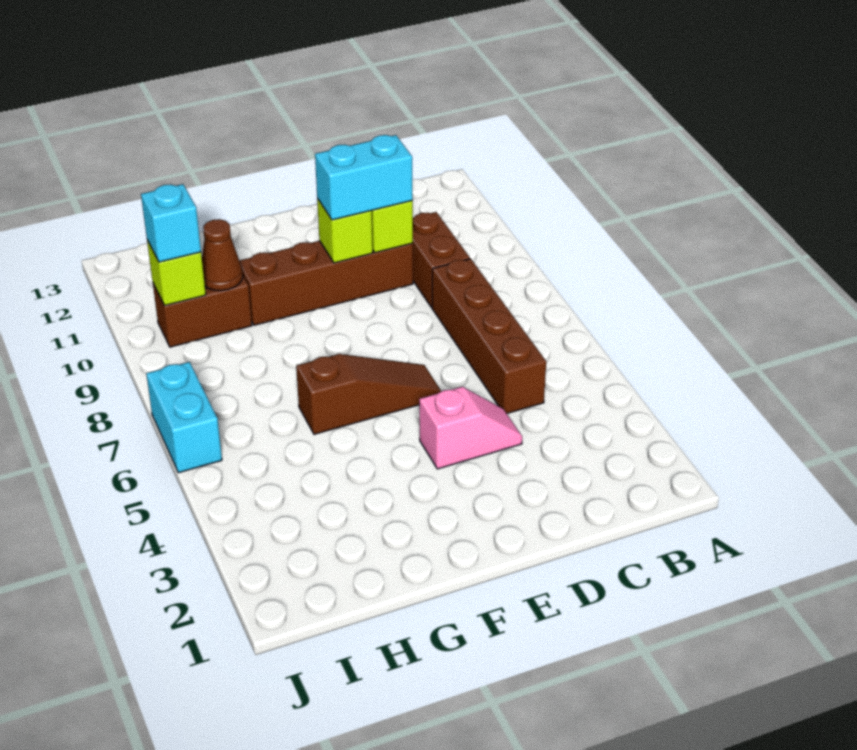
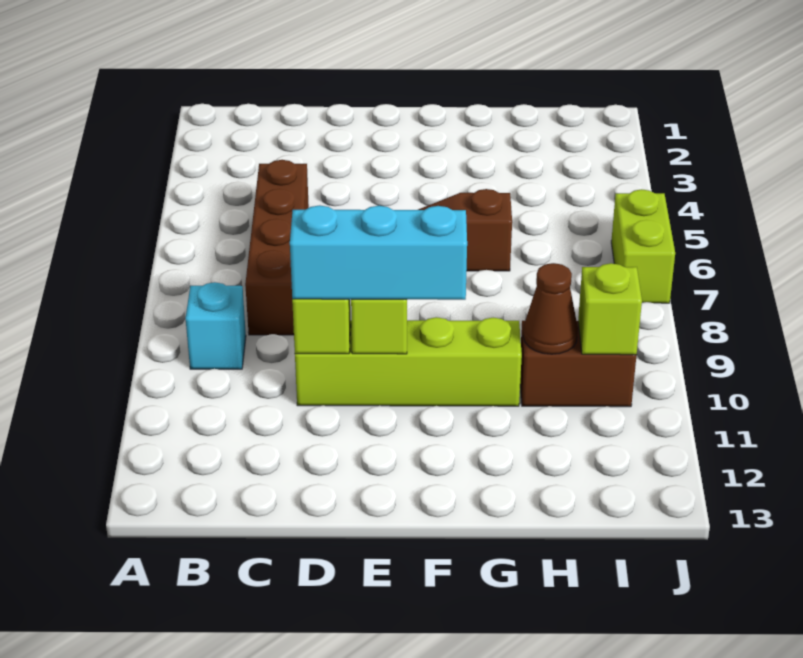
brown 1x2 brick [413,212,470,308] -> none
pink 1x2 slope [419,387,522,469] -> none
brown 1x4 brick [239,241,413,325] -> lime 1x4 brick [295,317,522,406]
cyan 1x2 brick [315,135,413,220] -> cyan 1x3 brick [290,205,467,300]
cyan 1x1 brick [141,184,201,262] -> cyan 1x1 brick moved to [185,282,246,369]
cyan 1x2 brick [146,362,222,473] -> lime 1x2 brick [611,189,675,303]

